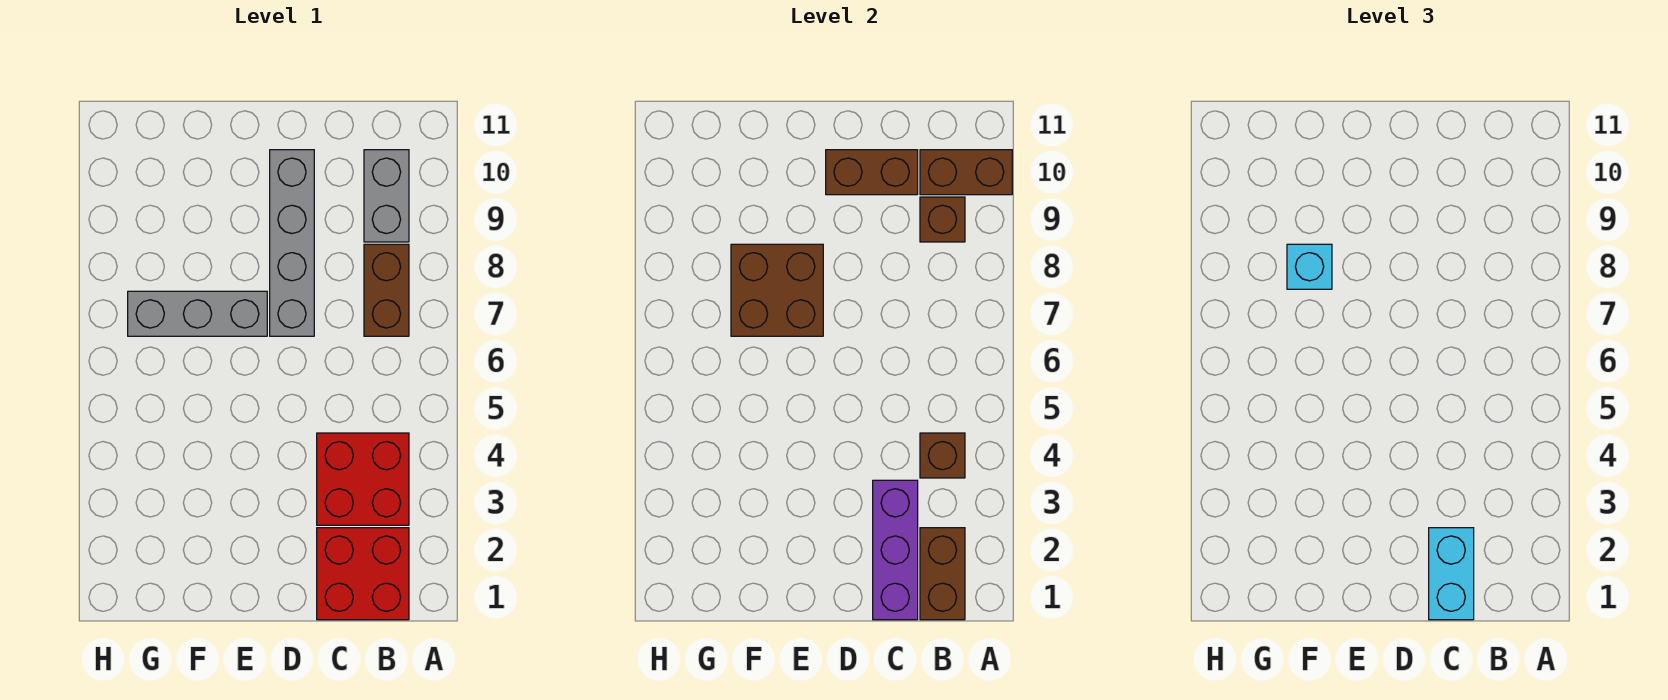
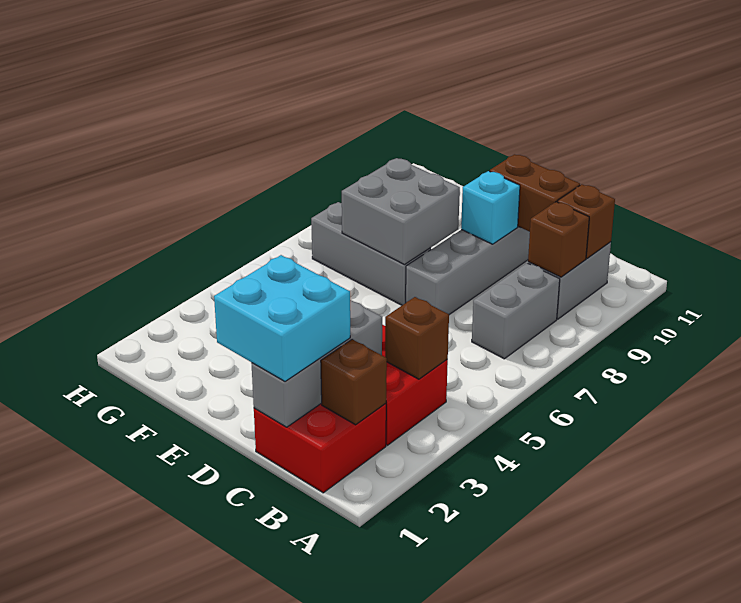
brown 1x2 brick [920,150,1012,195] -> brown 1x1 brick [557,184,615,259]
brown 1x2 brick [920,528,965,620] -> brown 1x1 brick [321,339,387,425]
brown 1x2 brick [364,244,409,336] -> grey 1x2 brick [472,263,560,359]
purple 1x3 brick [873,480,918,620] -> grey 1x3 brick [251,300,382,427]
cyan 1x2 brick [1429,528,1474,620] -> cyan 2x2 brick [214,255,350,381]
brown 2x2 brick [731,244,823,336] -> grey 2x2 brick [342,158,460,265]
cyan 1x1 brick [1287,244,1332,289] -> cyan 1x1 brick moved to [461,171,520,244]

